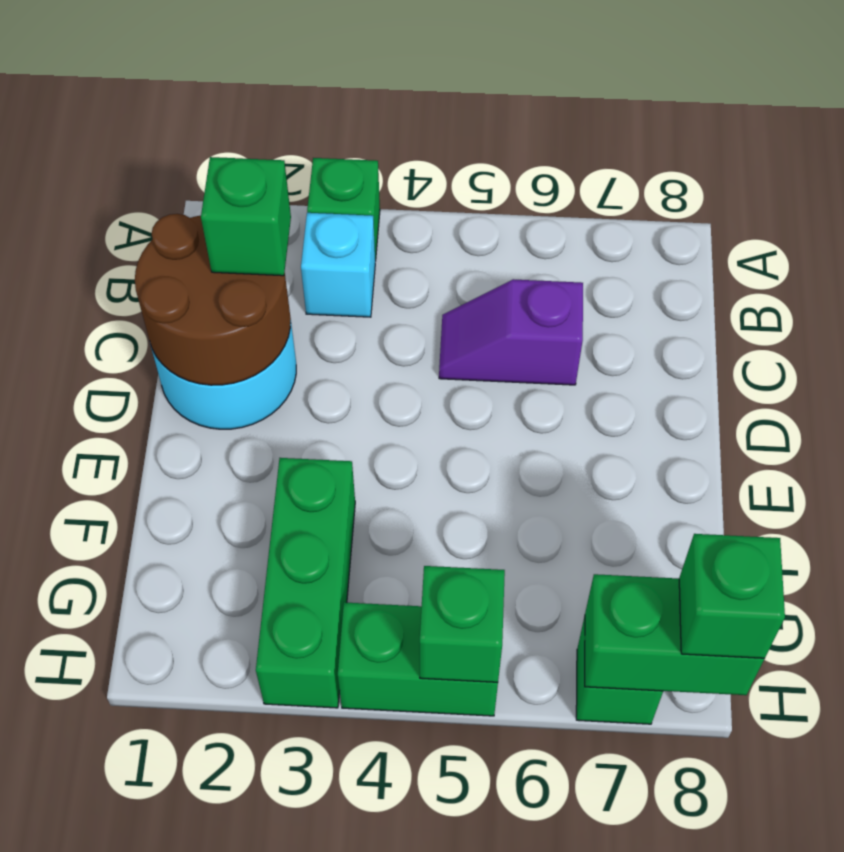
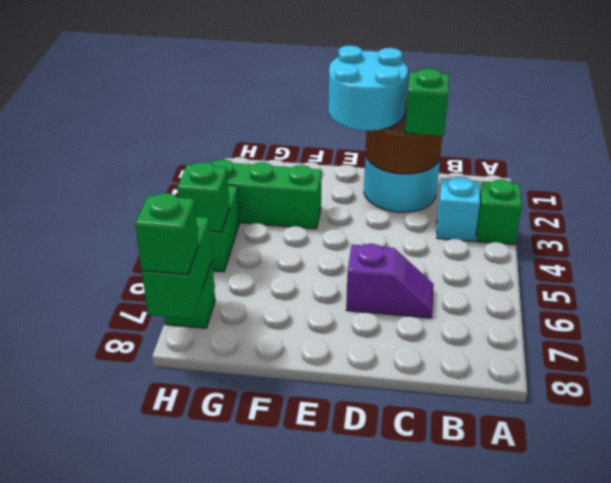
purple 1x2 slope [439,279,583,385] -> purple 1x2 slope turned to [346,244,434,318]
none -> cyan 2x2 round brick [328,45,408,131]

